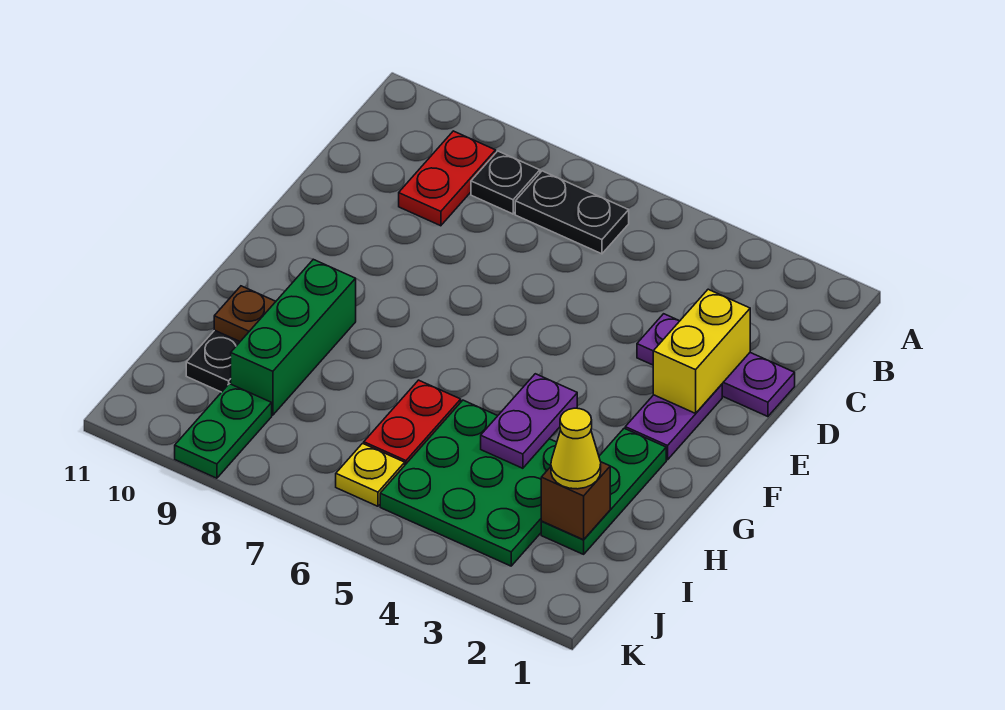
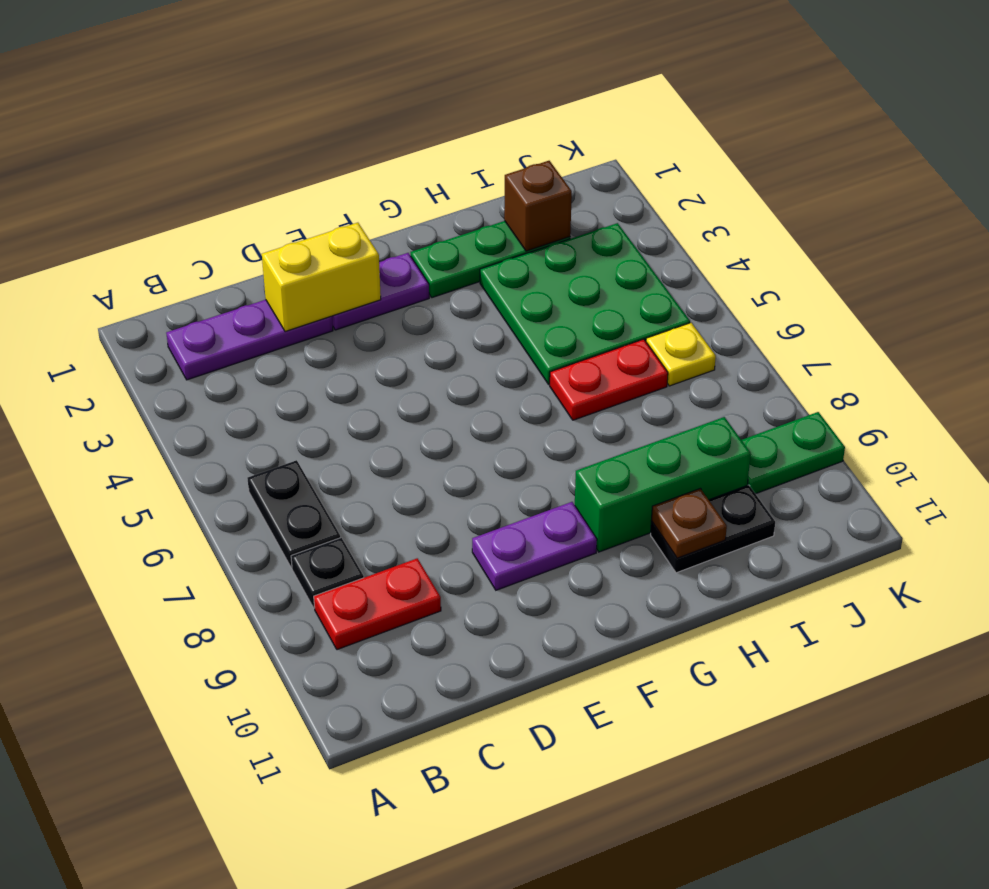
purple 1x3 plate [637,314,795,417] -> purple 1x3 plate turned to [166,300,333,380]
purple 1x2 plate [481,374,577,468] -> purple 1x2 plate moved to [472,502,597,590]
yellow 1x1 cone [551,408,601,489] -> none

